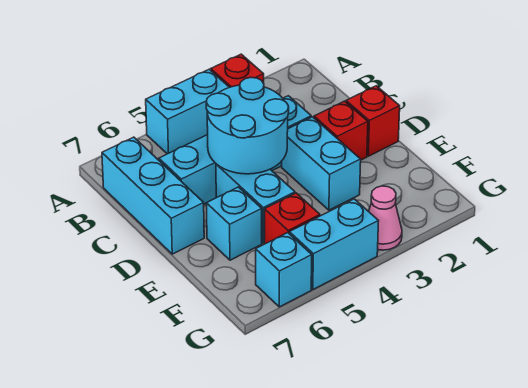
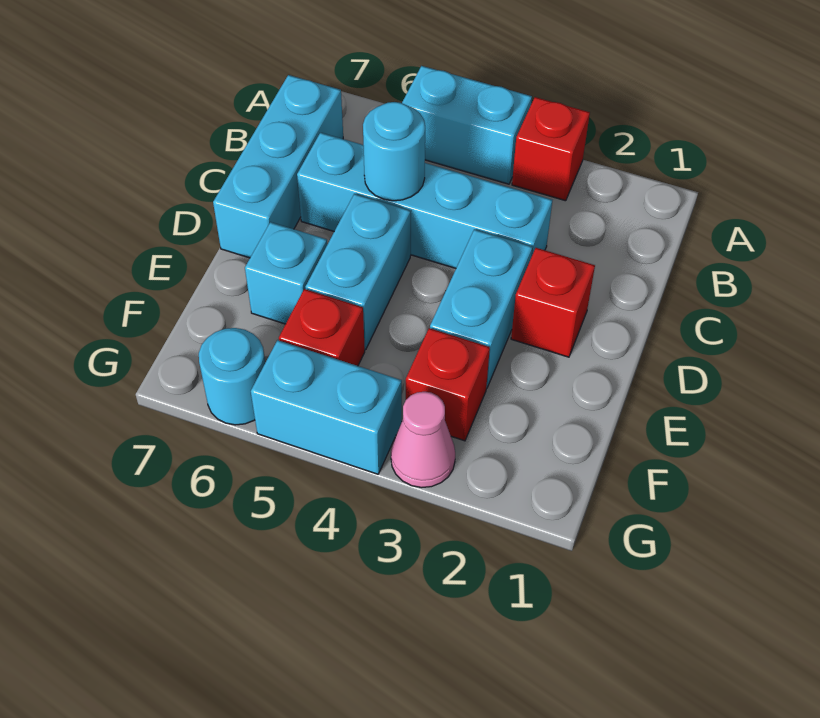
cyan 2x2 round brick [206,77,289,174] -> cyan 1x1 round brick [363,102,425,201]
red 1x1 brick [346,86,400,156] -> red 1x1 brick moved to [406,328,490,441]
cyan 1x1 brick [256,233,312,307] -> cyan 1x1 round brick [199,328,265,425]

